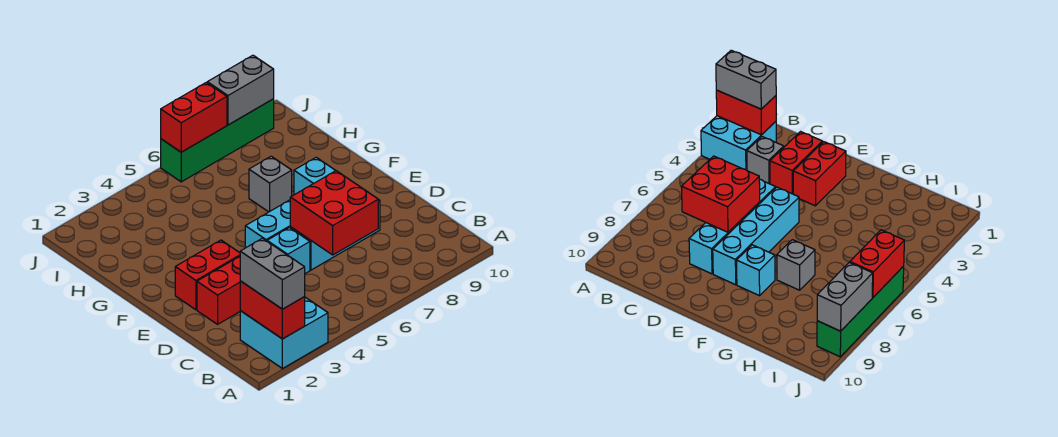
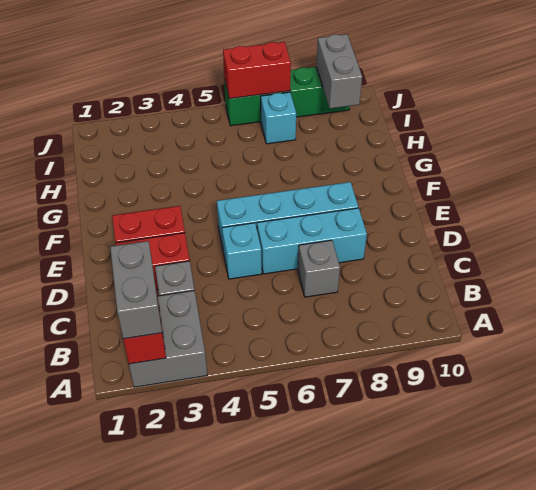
cyan 2x2 brick [240,297,328,369] -> grey 2x2 brick [129,291,207,387]
red 2x2 brick [290,171,378,255] -> none
cyan 1x1 brick [294,157,336,195] -> cyan 1x1 brick moved to [261,92,296,144]
grey 1x1 brick [249,156,292,212] -> grey 1x1 brick moved to [298,240,340,297]
grey 1x2 brick [207,55,274,125] -> grey 1x2 brick turned to [316,34,362,109]

